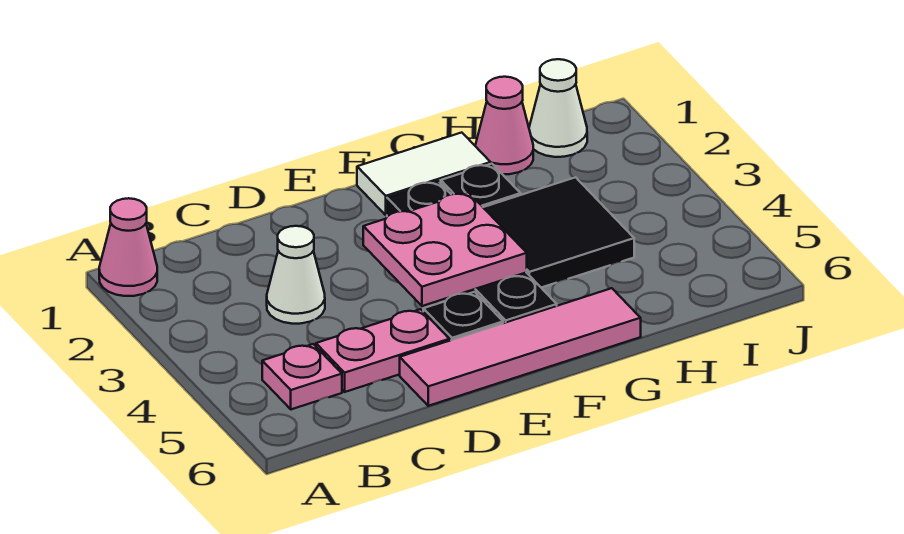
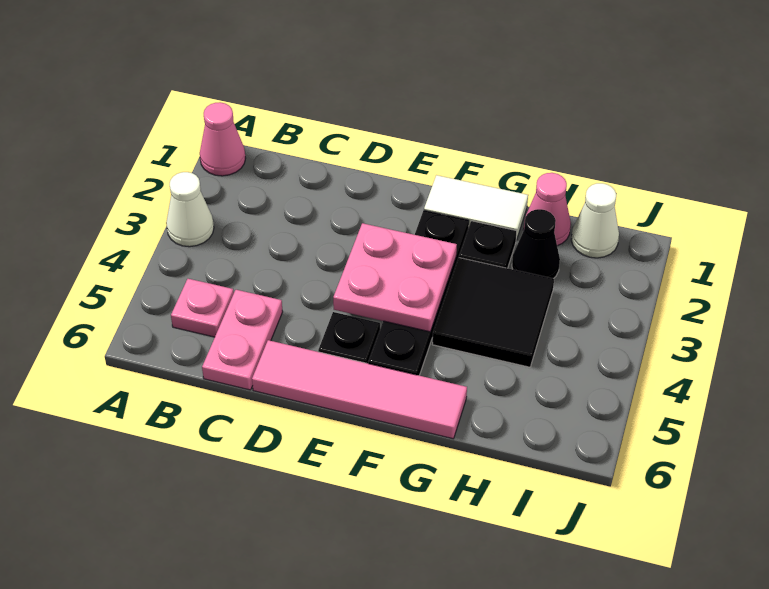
white 1x1 cone [267,226,325,324] -> white 1x1 cone moved to [166,172,214,247]
pink 1x2 plate [316,309,449,392] -> pink 1x2 plate turned to [202,290,283,390]
none -> black 1x1 cone [512,209,560,279]

